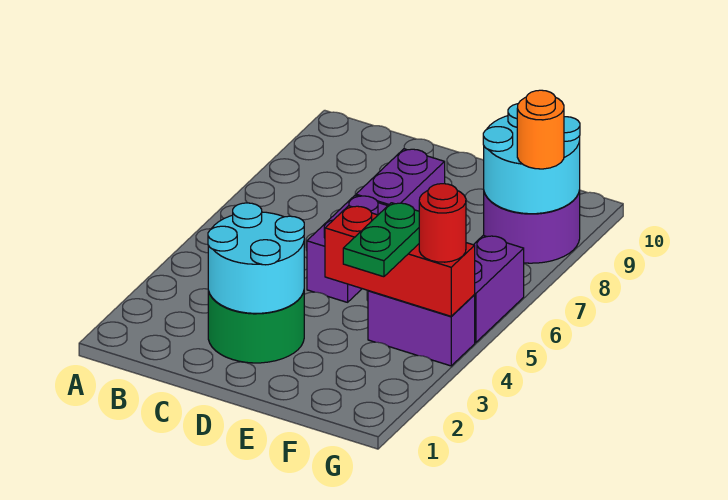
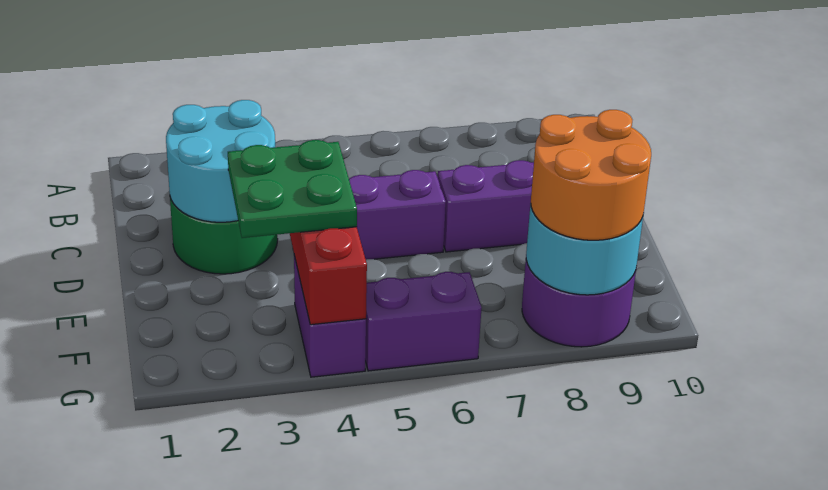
green 1x2 plate [343,203,419,277] -> green 2x2 plate [228,140,357,238]
red 1x1 round brick [419,184,466,262] -> none
orange 1x1 round brick [517,90,564,169] -> orange 2x2 round brick [531,110,651,240]

